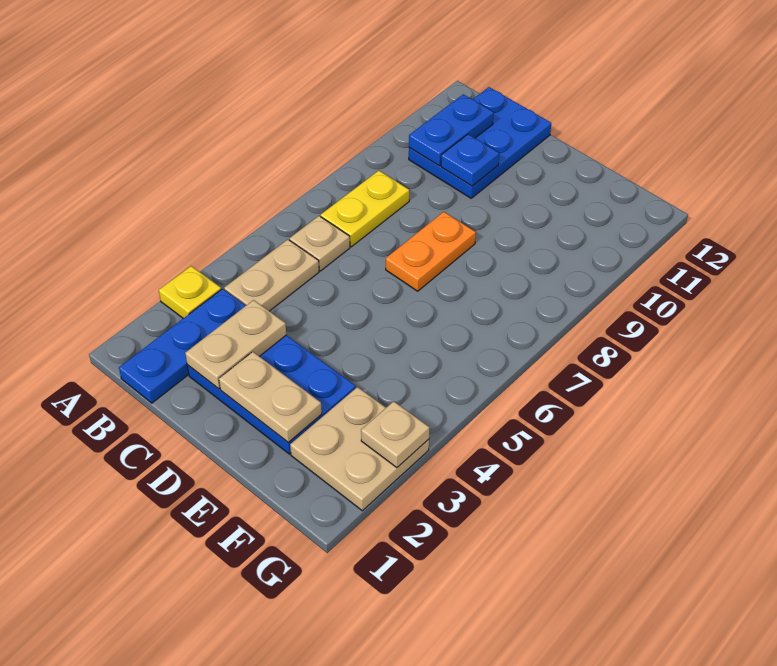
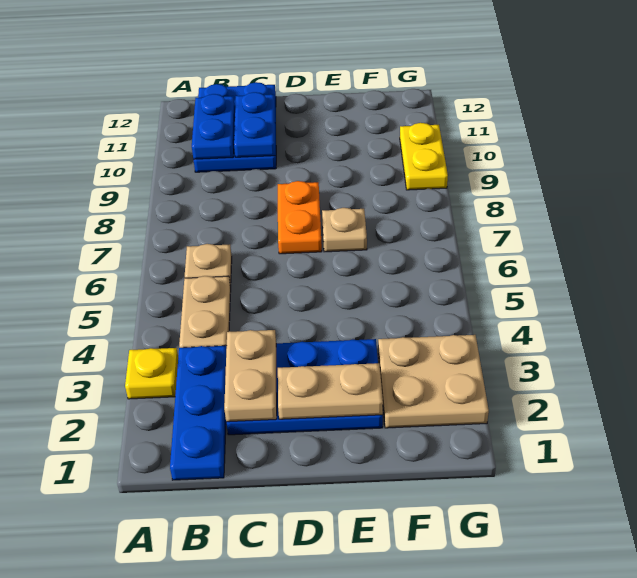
yellow 1x2 plate [321,171,409,247] -> yellow 1x2 plate moved to [400,123,448,190]
blue 1x1 plate [441,134,499,186] -> blue 1x2 plate [234,92,275,157]
tan 1x1 plate [361,401,430,468] -> tan 1x1 plate moved to [322,208,367,252]

